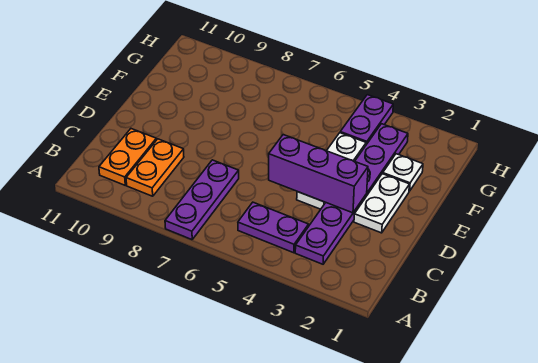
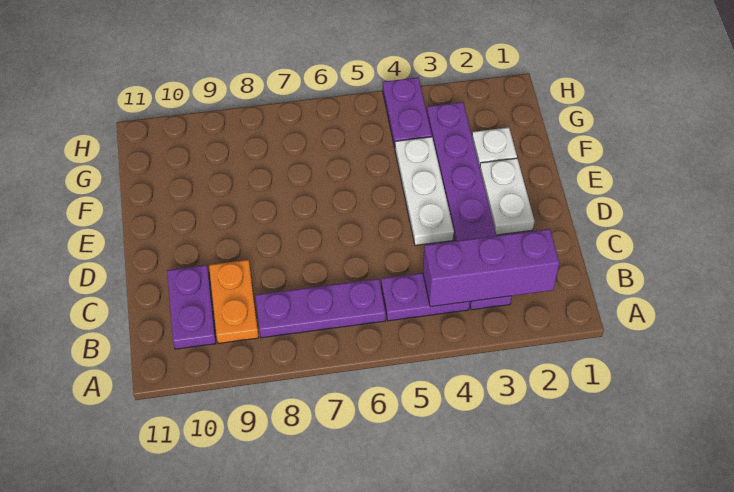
purple 1x3 plate [165,160,239,240] -> purple 1x3 plate turned to [255,279,386,338]
orange 1x2 plate [99,129,156,185] -> purple 1x2 plate [167,265,216,349]
purple 1x3 brick [269,135,368,213] -> purple 1x3 brick moved to [423,229,560,307]

